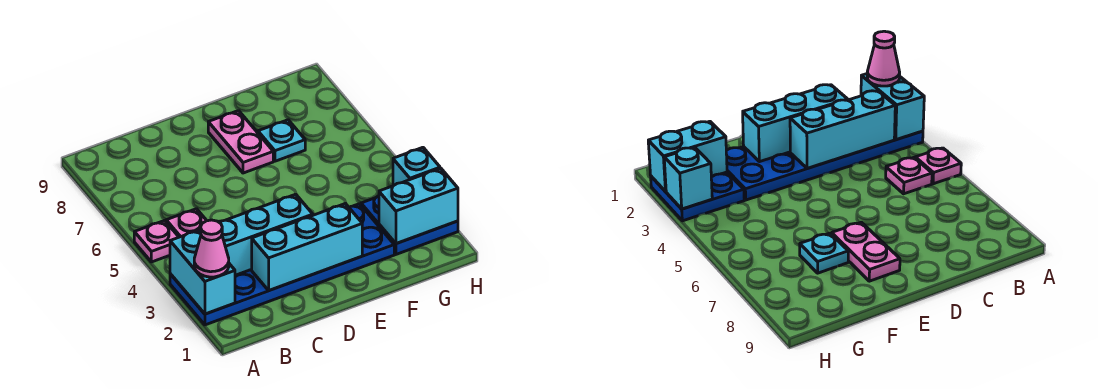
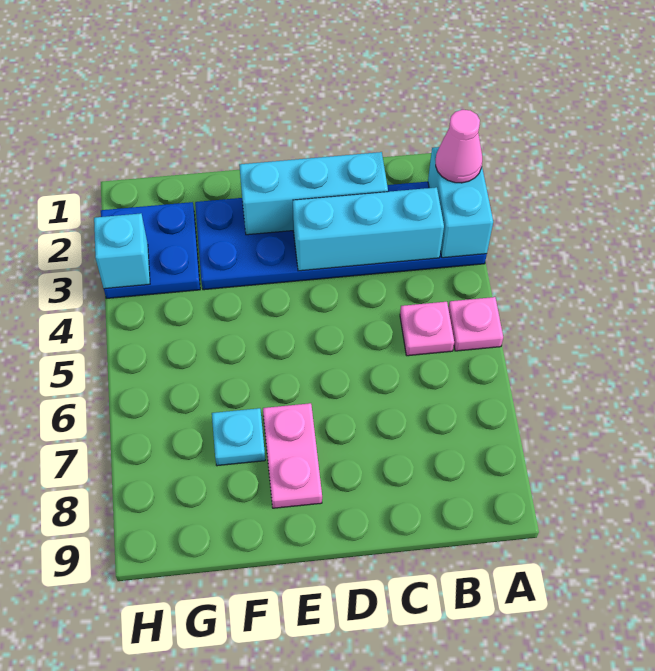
cyan 1x2 brick [379,168,458,244] -> none

